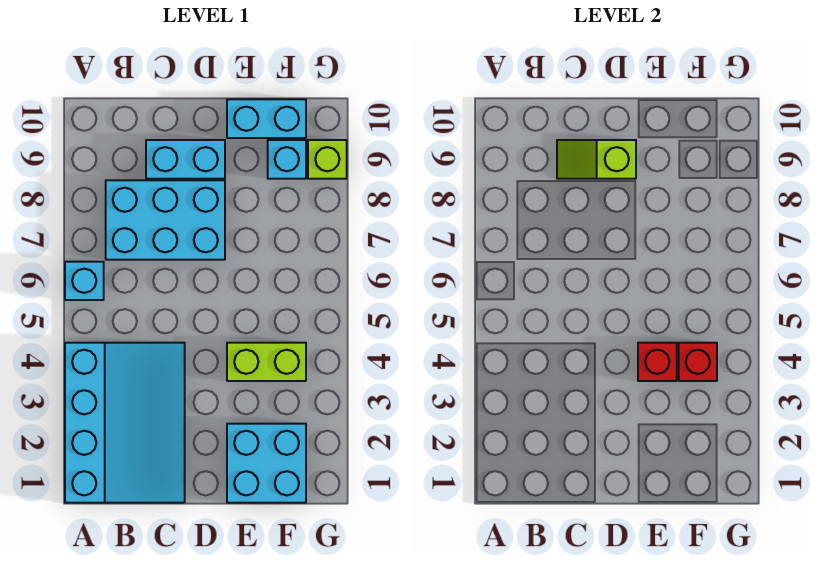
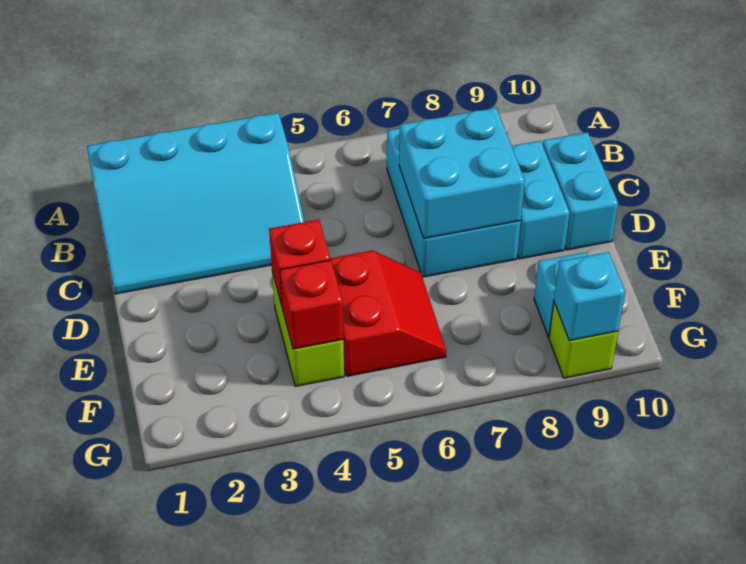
cyan 1x1 brick [65,262,104,300] -> cyan 1x1 brick moved to [554,252,625,341]
lime 1x2 slope [557,140,636,179] -> none
cyan 2x2 brick [227,424,306,503] -> cyan 2x2 brick moved to [399,108,525,238]
none -> red 2x2 slope [330,251,446,376]
cyan 1x2 brick [227,99,306,138] -> cyan 1x2 brick moved to [543,132,618,250]

